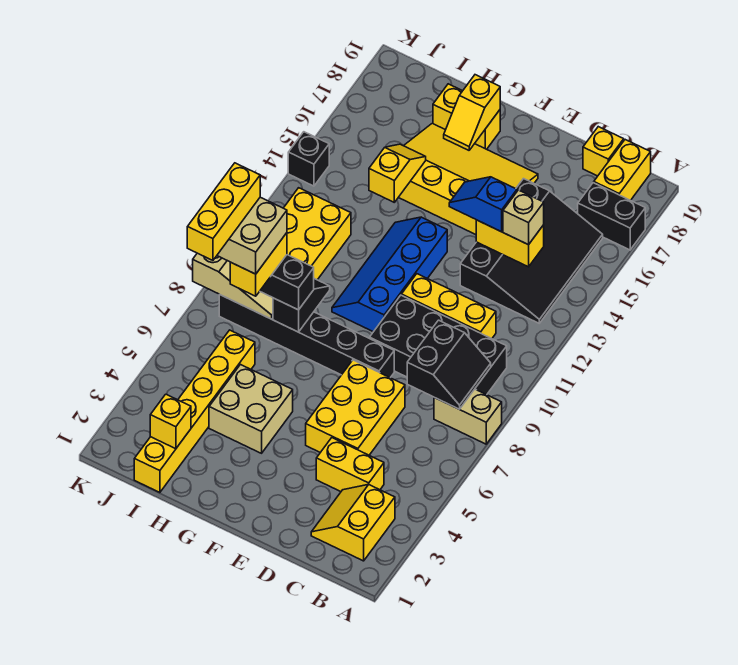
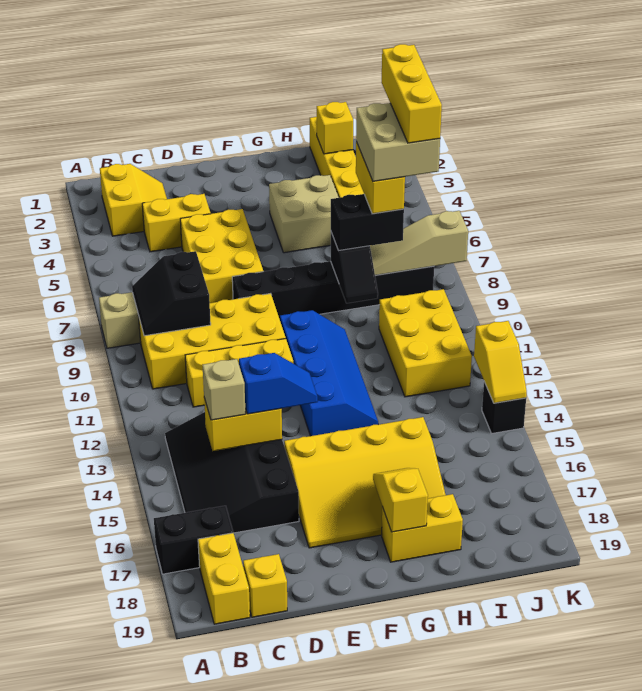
black 2x4 brick [370,295,507,395] -> yellow 2x4 brick [139,293,286,389]
yellow 1x2 slope [369,144,426,202] -> yellow 1x2 slope moved to [474,321,527,403]

